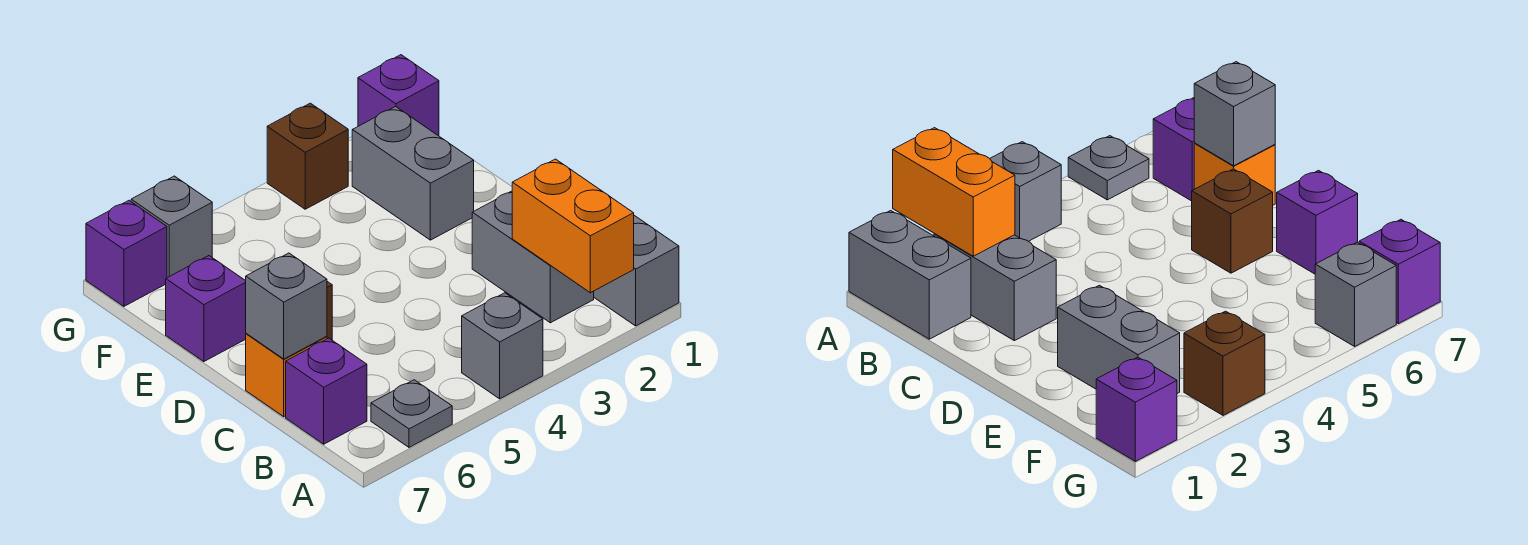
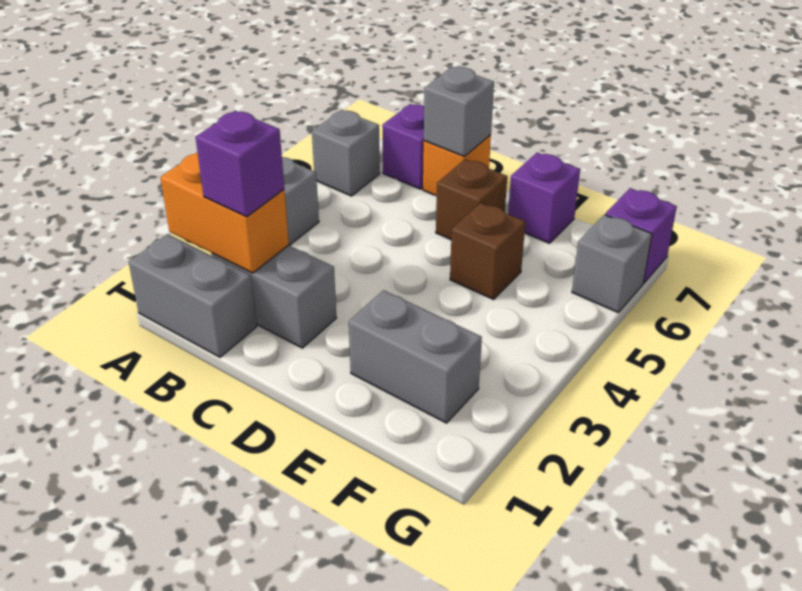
grey 1x1 plate [371,380,452,447] -> grey 1x1 brick [312,110,380,196]
purple 1x1 brick [358,55,439,136] -> purple 1x1 brick moved to [196,111,284,217]
brown 1x1 brick [267,103,348,209] -> brown 1x1 brick moved to [450,203,525,299]

